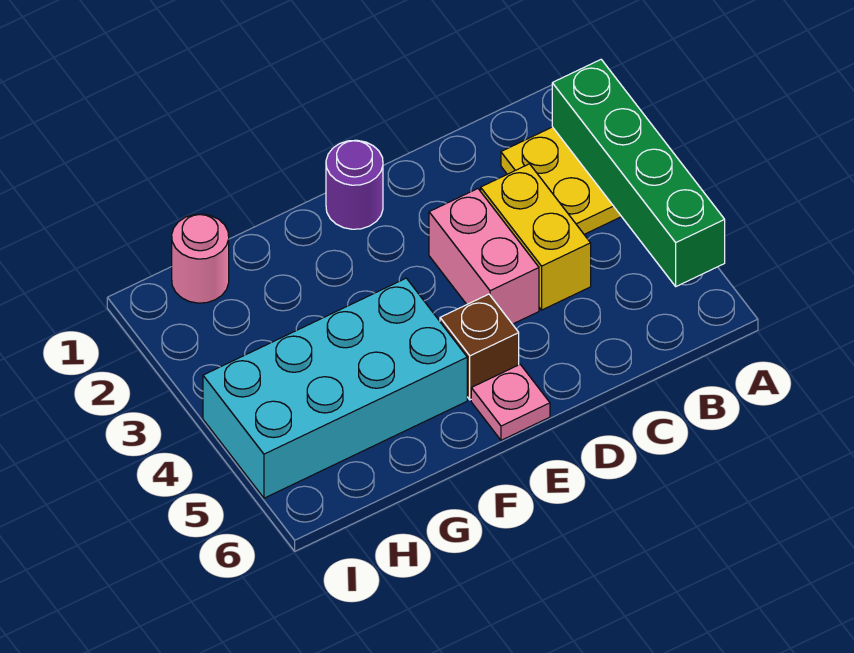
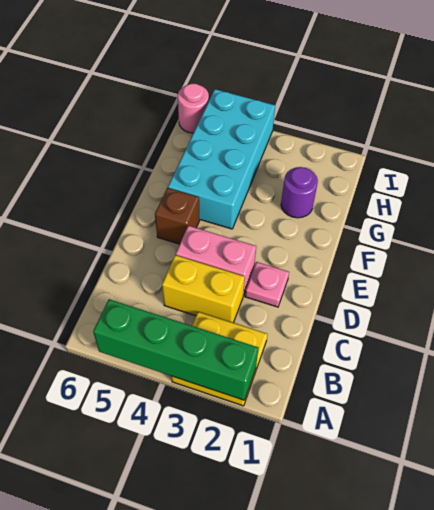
purple 1x1 round brick [326,140,383,229] -> purple 1x1 round brick moved to [281,167,318,218]
pink 1x1 plate [471,365,550,440] -> pink 1x1 plate moved to [245,262,289,307]
pink 1x1 round brick [172,214,229,303] -> pink 1x1 round brick moved to [178,84,209,133]

